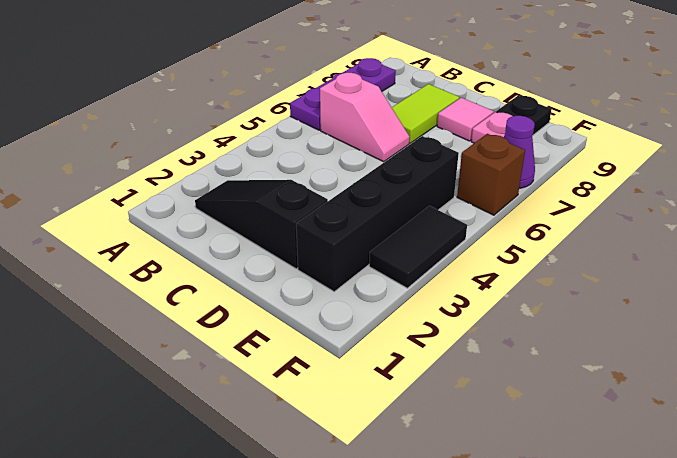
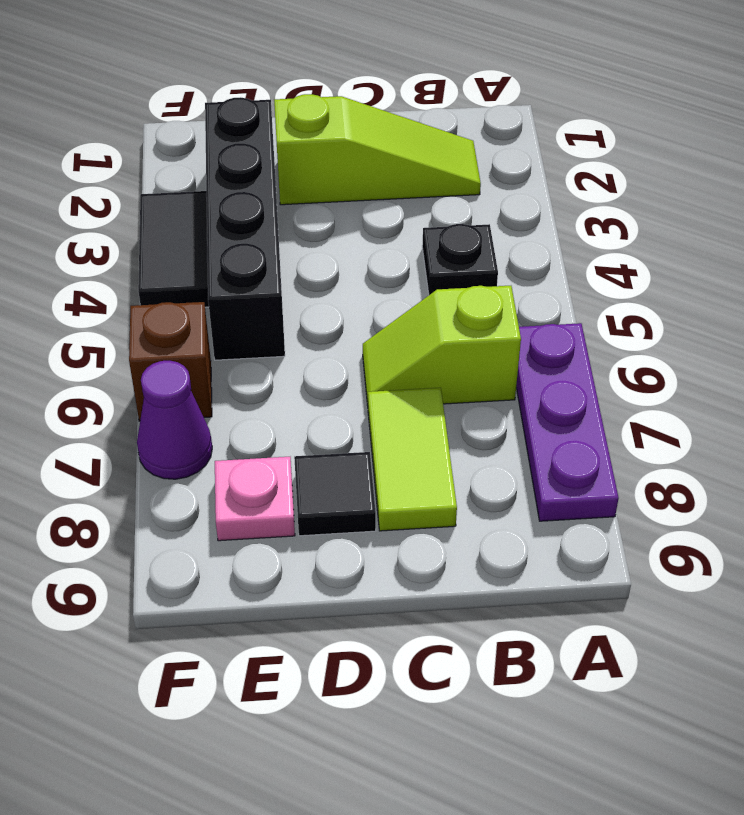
black 1x3 slope [195,180,328,269] -> lime 1x3 slope [274,94,481,205]
pink 1x2 slope [320,73,410,162] -> lime 1x2 slope [363,286,521,405]
pink 1x1 tile [437,98,494,141] -> black 1x1 tile [294,452,376,536]
black 1x1 plate [496,96,552,136] -> black 1x1 plate moved to [422,224,498,295]

